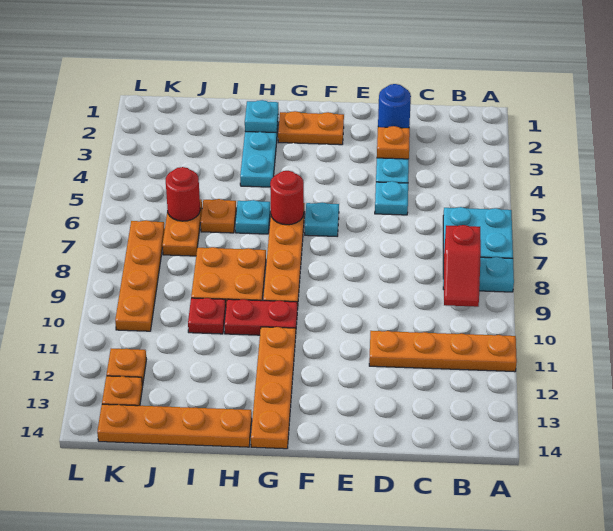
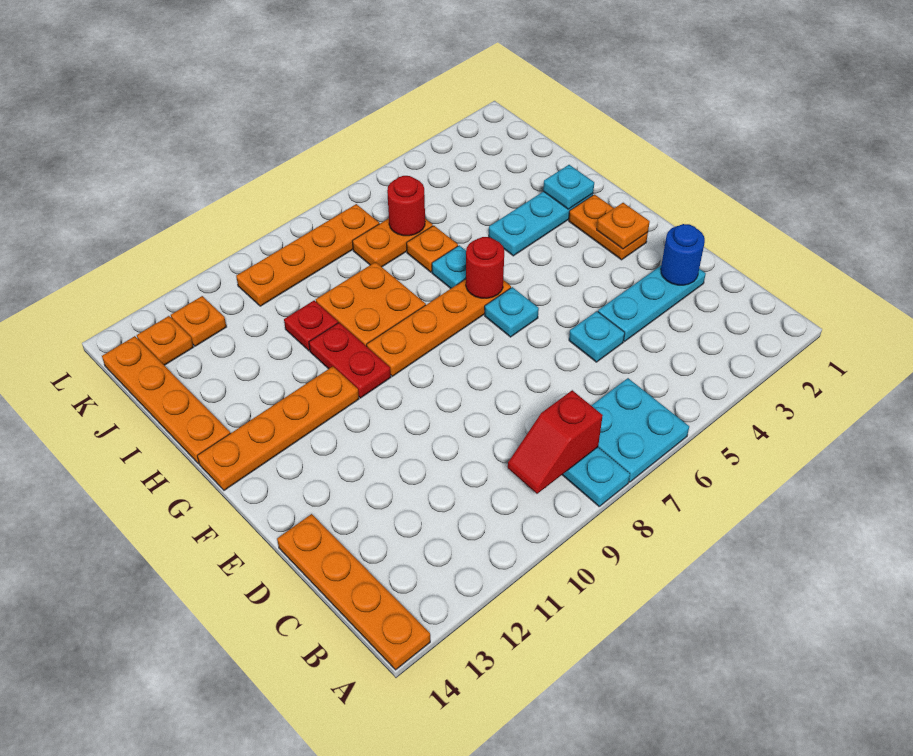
orange 1x4 plate [369,331,517,372] -> orange 1x4 plate moved to [277,514,430,670]
orange 1x1 plate [377,126,410,159] -> orange 1x1 plate moved to [597,203,650,249]

